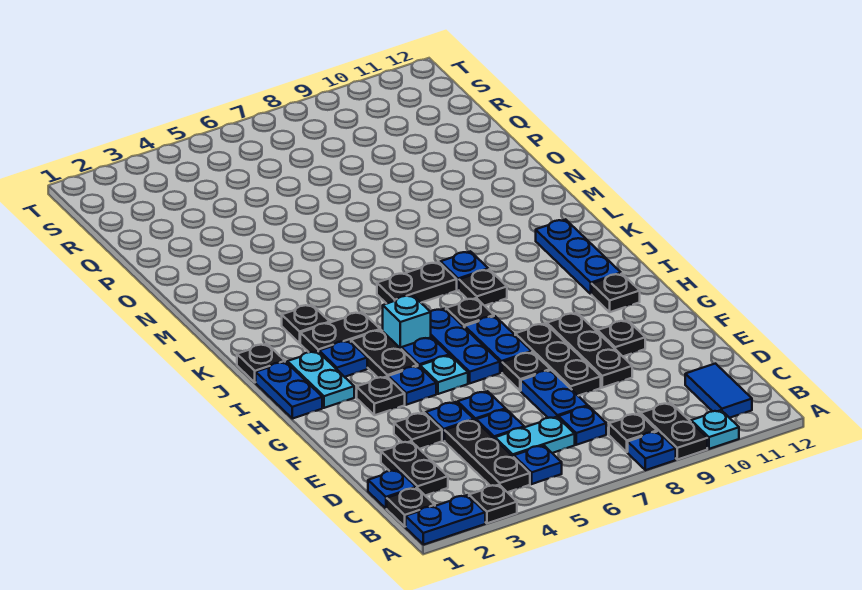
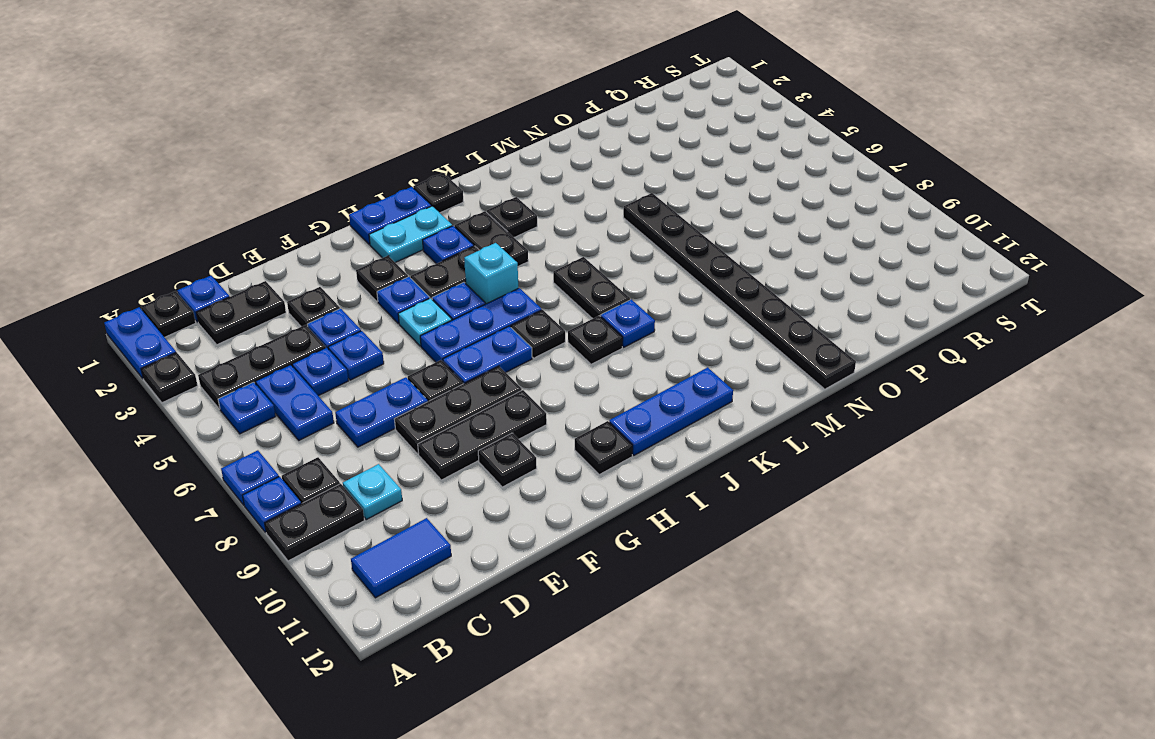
cyan 1x1 plate [691,410,739,449] -> cyan 1x1 plate moved to [343,464,402,520]
cyan 1x2 plate [495,417,575,457] -> blue 1x2 plate [256,365,334,440]
blue 1x1 plate [558,406,606,445] -> blue 1x1 plate moved to [221,450,279,505]
none -> black 1x8 plate [623,193,856,389]

